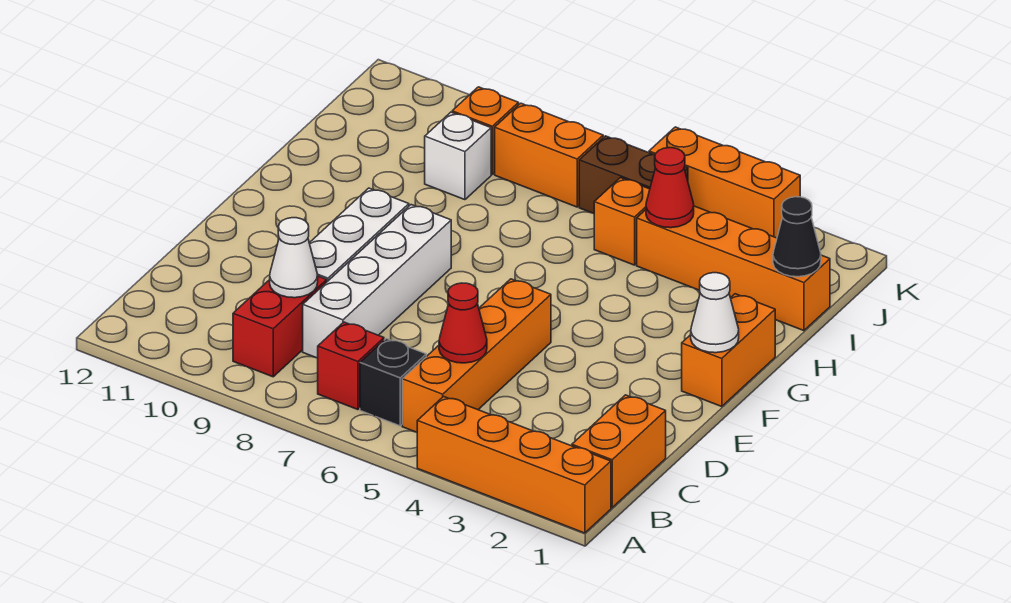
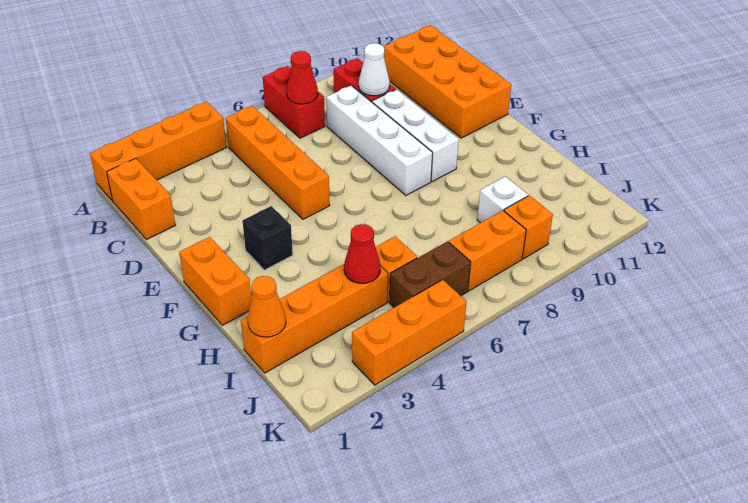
black 1x1 brick [360,338,426,426] -> black 1x1 brick moved to [243,206,293,270]
red 1x1 brick [318,322,384,410] -> red 1x2 brick [263,66,325,138]
none -> orange 2x4 brick [384,25,511,138]
red 1x1 cone [439,283,487,363] -> red 1x1 cone moved to [287,51,318,104]
white 1x1 cone [691,273,739,353] -> none
black 1x1 cone [773,197,821,277] -> orange 1x1 cone [248,276,286,337]

